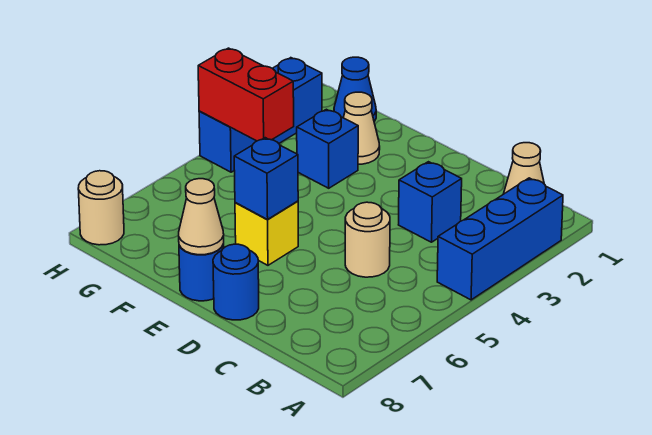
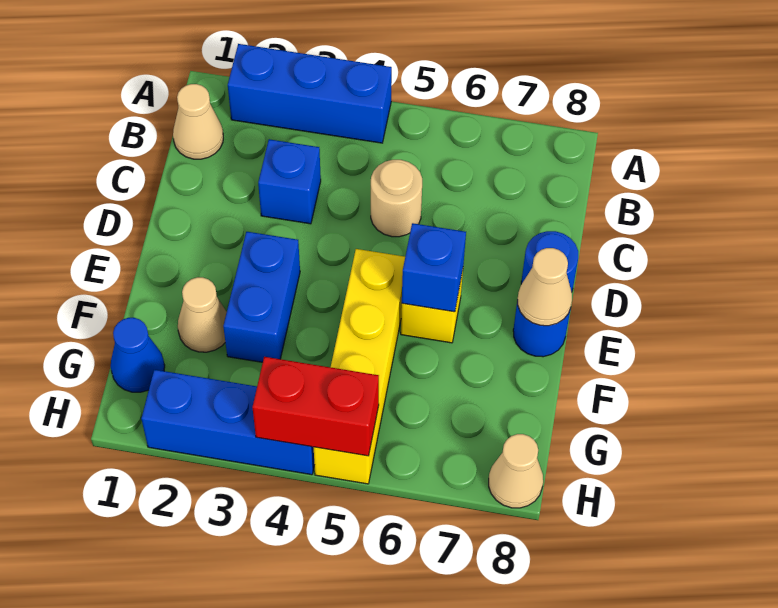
none -> yellow 1x4 brick [314,249,405,484]
blue 1x1 brick [297,109,358,188] -> blue 1x2 brick [223,232,300,362]
red 1x2 brick [198,48,294,141] -> red 1x2 brick turned to [252,357,379,456]
tan 1x1 round brick [78,171,124,245] -> tan 1x1 cone [489,434,543,508]

